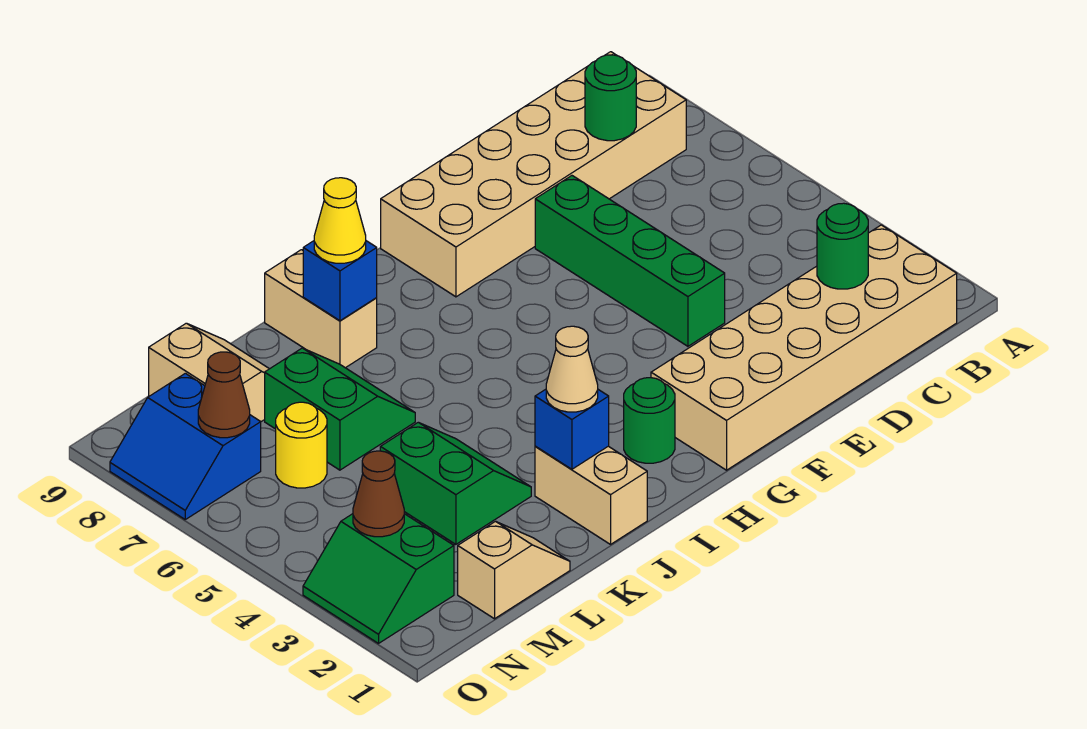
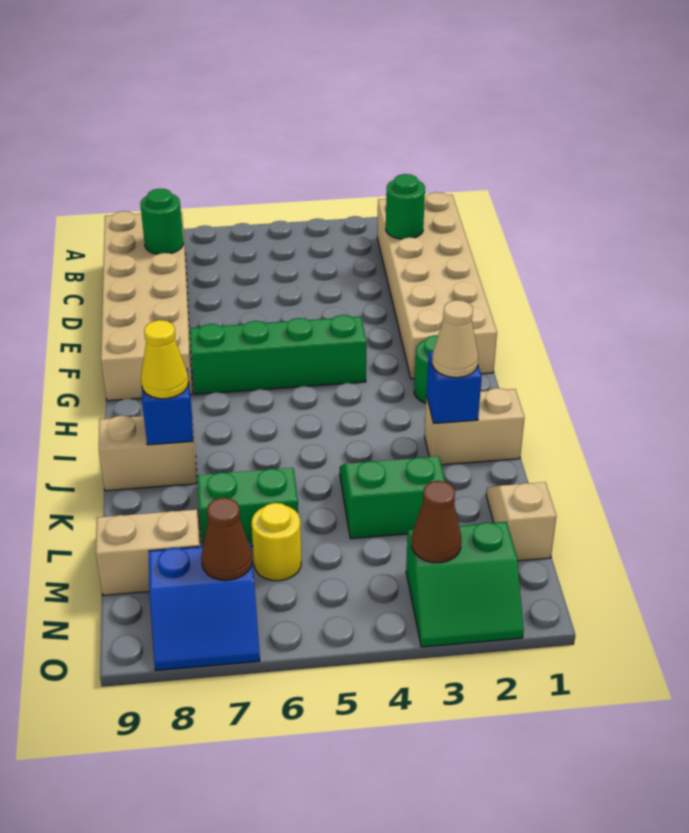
green 1x4 brick [535,176,725,346] -> green 1x4 brick moved to [190,315,366,394]

